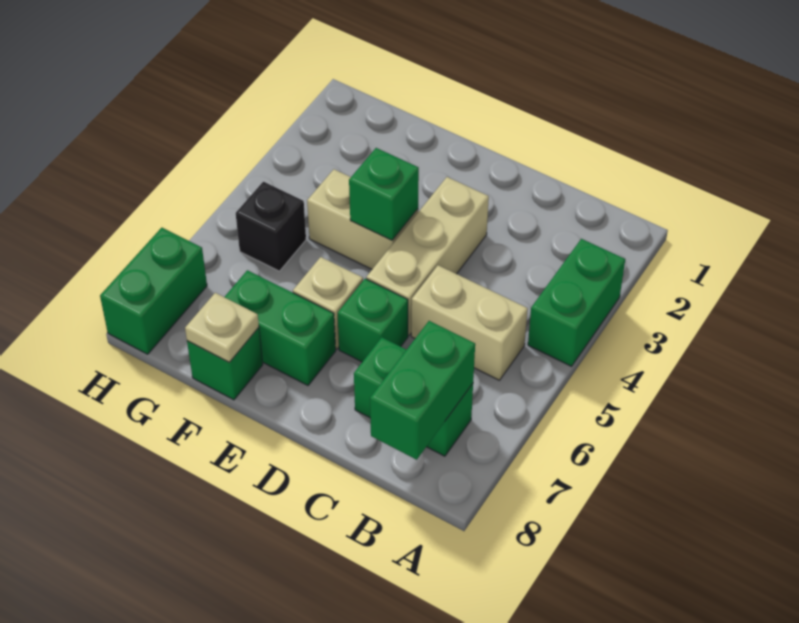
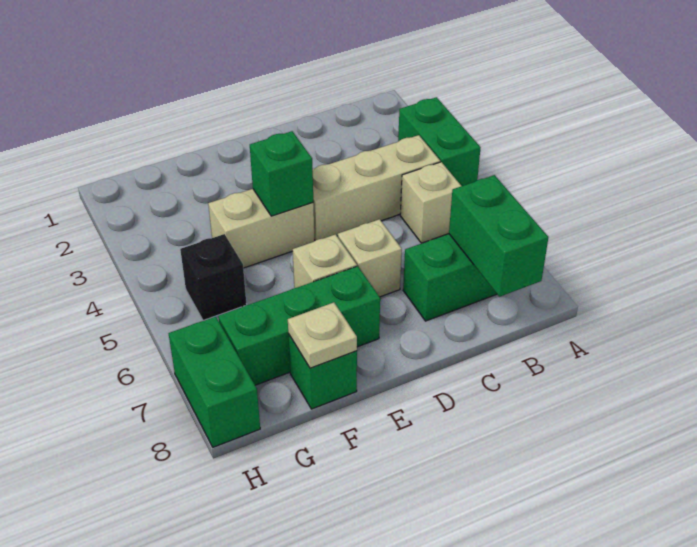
tan 1x2 brick [411,265,528,380] -> tan 1x1 brick [400,162,461,243]
tan 1x3 brick [366,177,489,335] -> tan 1x3 brick turned to [313,135,440,241]
green 1x1 brick [338,279,408,362] -> tan 1x1 brick [338,219,402,297]
green 1x2 brick [225,270,336,385] -> green 1x3 brick [218,266,380,385]

